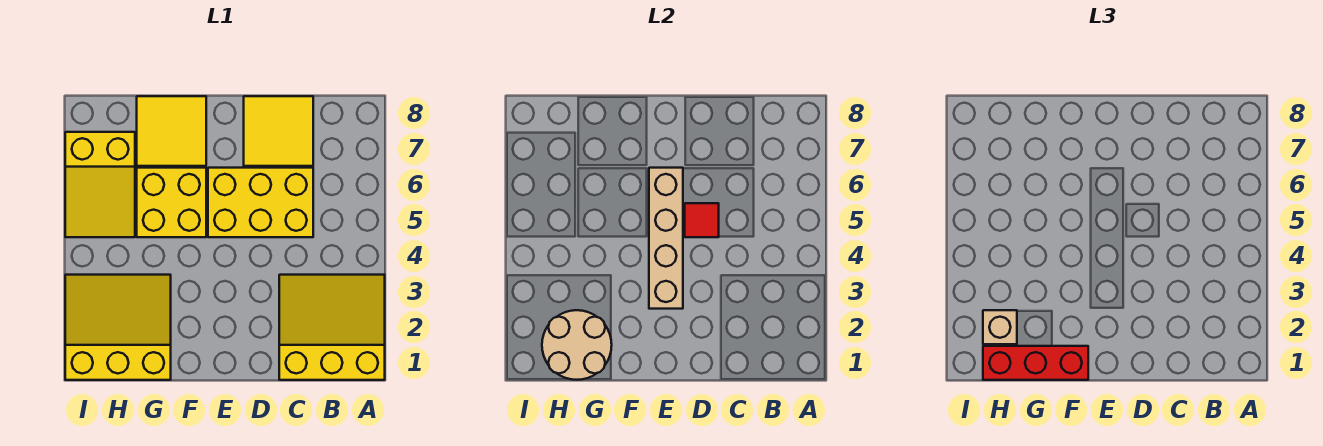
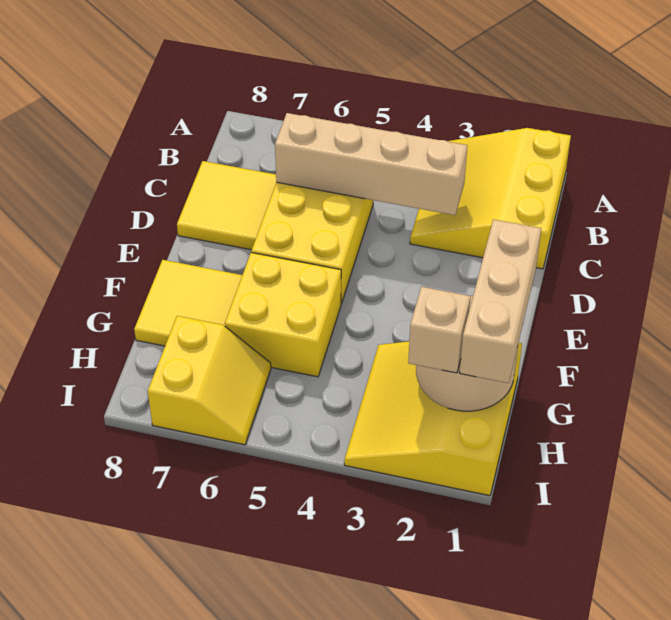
red 1x1 tile [685,203,719,237] -> none
tan 1x4 brick [649,168,683,309] -> tan 1x4 brick moved to [275,113,467,215]
red 1x3 brick [983,346,1088,380] -> tan 1x3 brick [460,219,541,383]
yellow 2x3 slope [65,132,135,237] -> yellow 2x2 slope [148,316,271,445]

